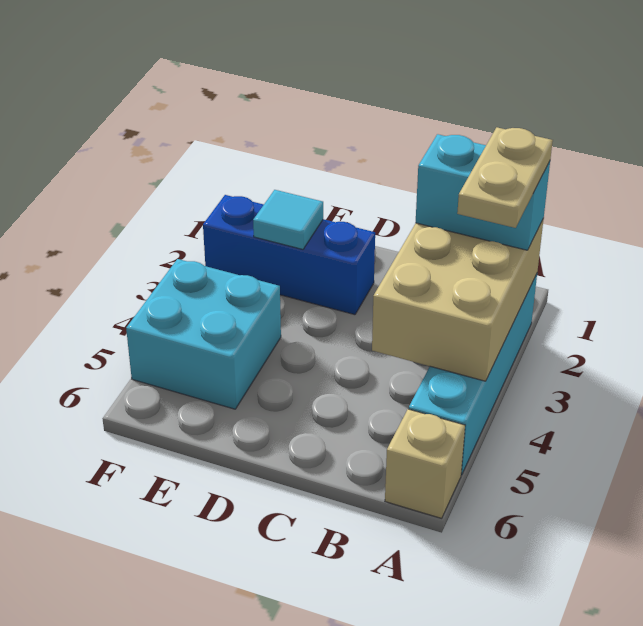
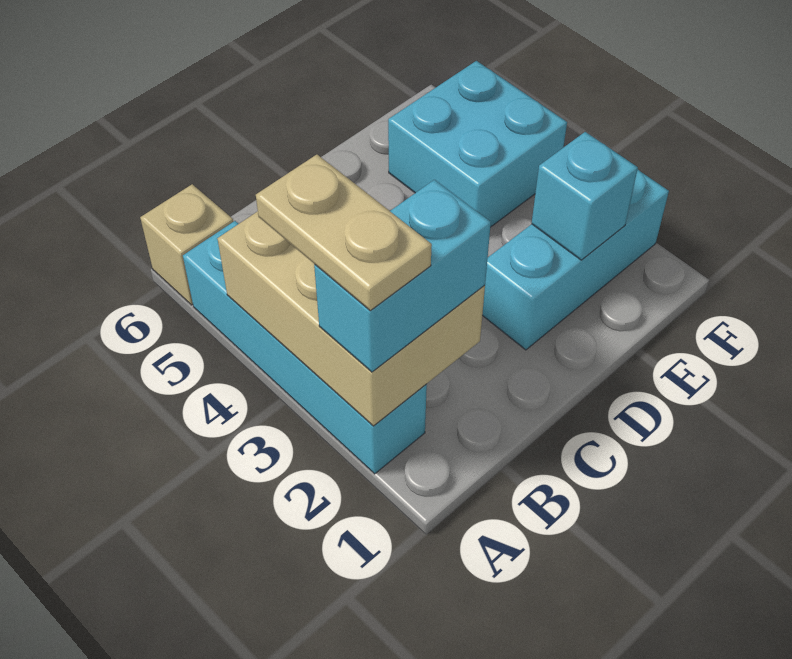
blue 1x3 brick [203,195,375,315] -> cyan 1x3 brick [482,169,669,350]
cyan 1x1 tile [253,190,323,249] -> cyan 1x1 brick [532,132,638,260]

